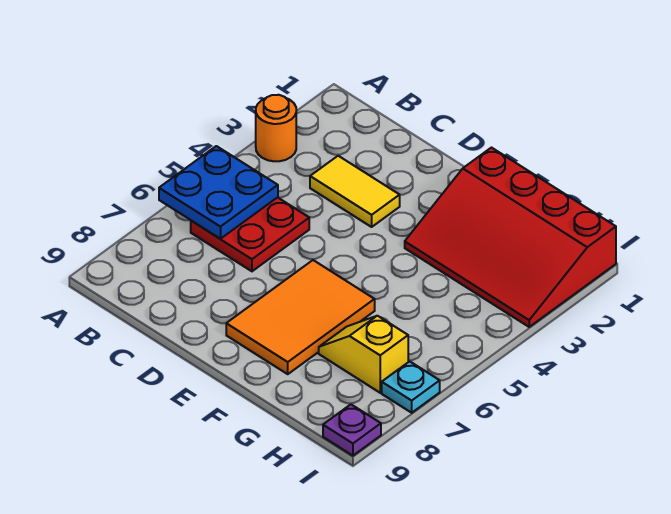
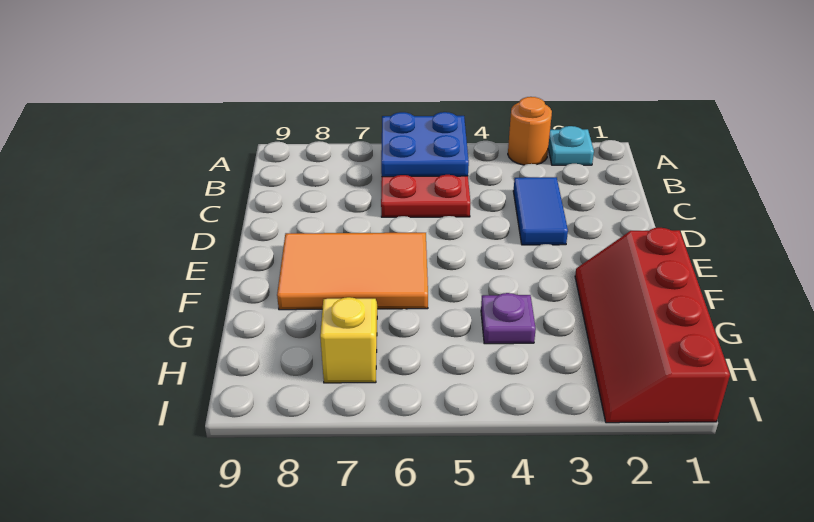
yellow 1x2 tile [310,156,400,227] -> blue 1x2 tile [513,177,568,245]
red 3x4 slope [405,148,616,327] -> red 2x4 slope [575,228,730,423]
cyan 1x1 plate [382,361,440,413] -> cyan 1x1 plate moved to [548,126,594,165]
purple 1x1 plate [323,405,381,456] -> purple 1x1 plate moved to [481,293,536,344]

